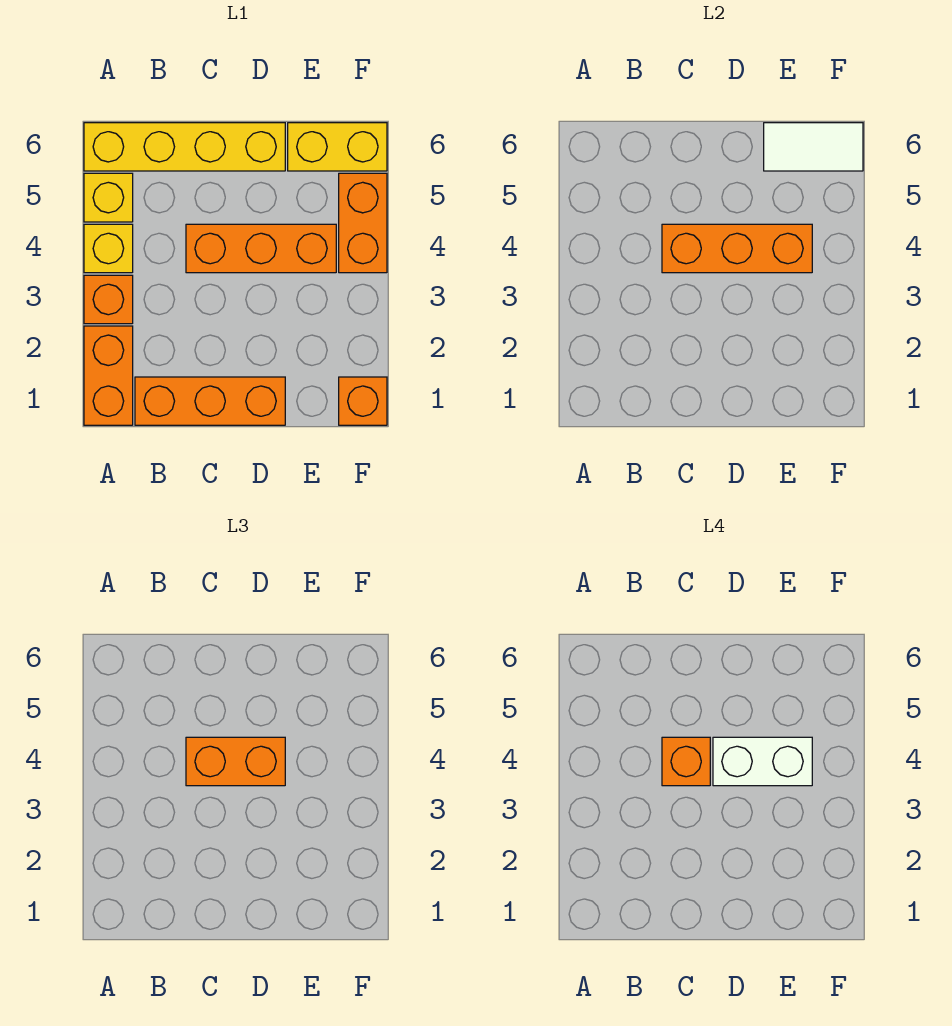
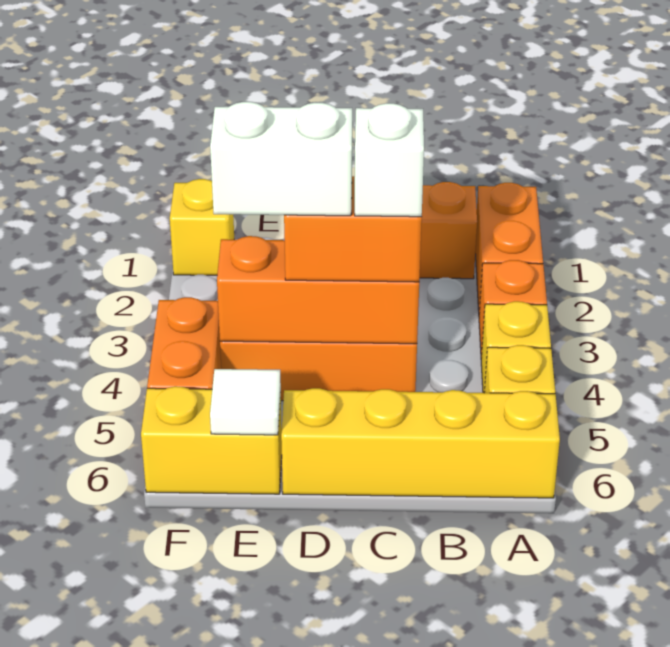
orange 1x1 brick [662,737,710,786] -> white 1x1 brick [355,103,424,217]
white 1x2 tile [764,123,863,171] -> white 1x1 tile [210,369,281,435]
orange 1x1 brick [339,377,387,425] -> yellow 1x1 brick [170,179,234,275]

